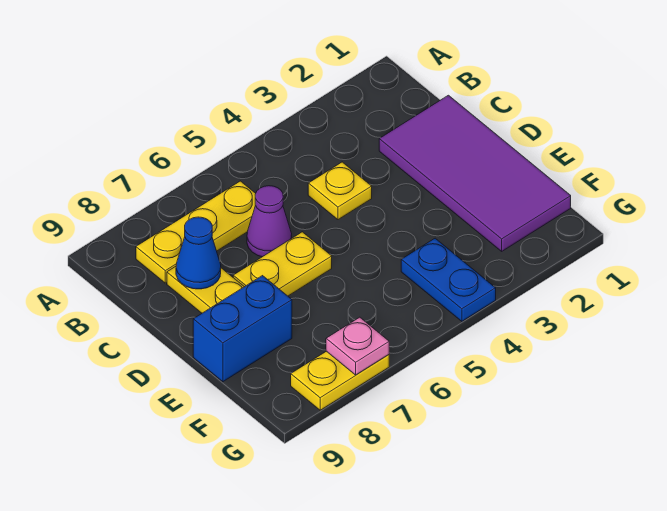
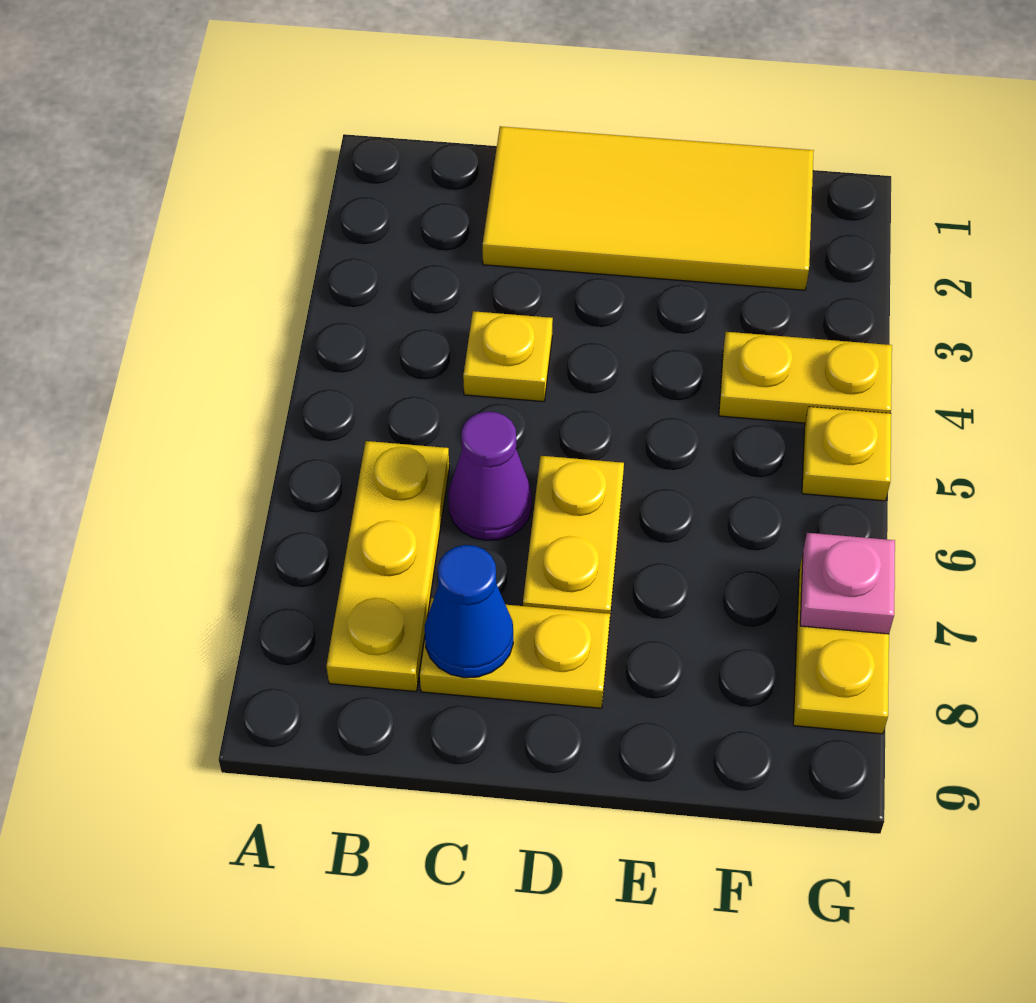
purple 2x4 tile [379,95,571,251] -> yellow 2x4 tile [483,126,814,290]
blue 1x2 brick [193,276,292,382] -> none
blue 1x2 plate [401,238,496,321] -> yellow 1x2 plate [719,332,892,423]
none -> yellow 1x1 plate [802,407,891,501]

